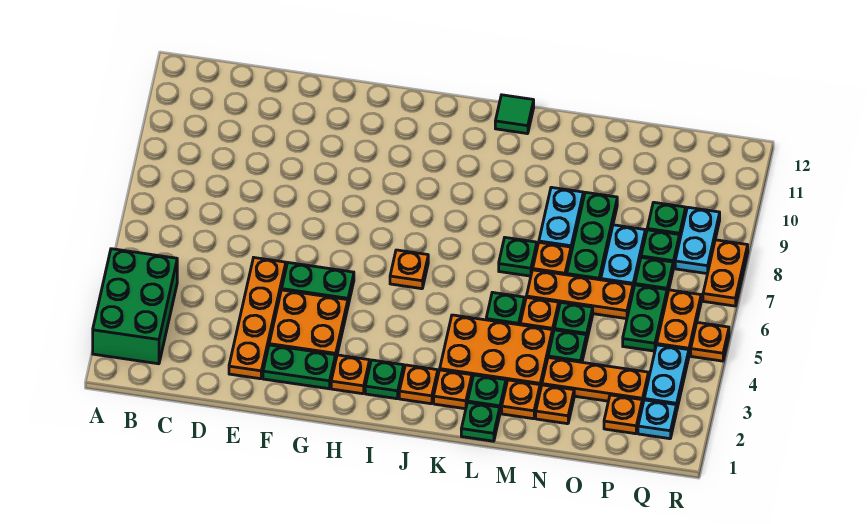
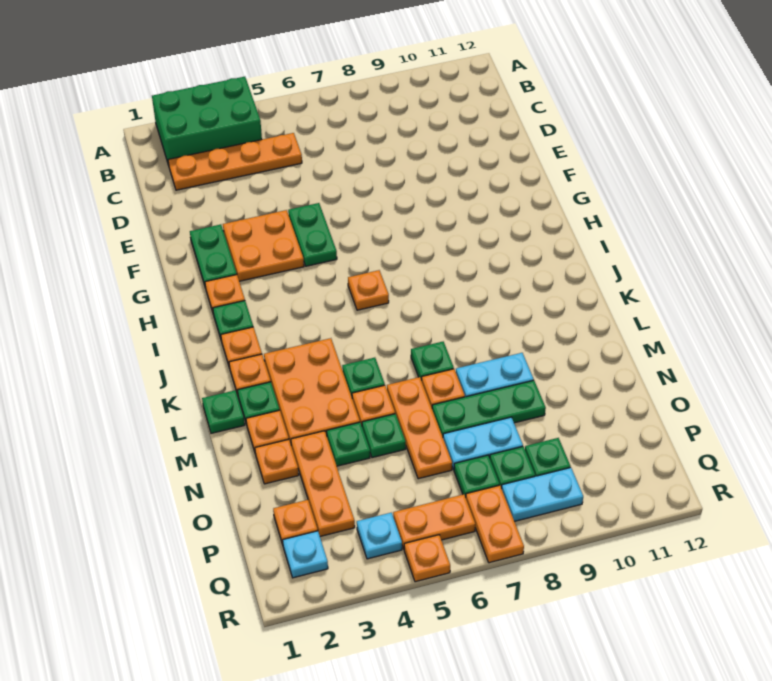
orange 1x4 plate [229,258,286,379] -> orange 1x4 plate moved to [168,133,302,190]
green 1x1 tile [495,95,534,134] -> none
green 1x2 plate [623,285,667,351] -> none
cyan 1x2 plate [644,345,689,411] -> cyan 1x1 plate [357,513,402,559]
orange 1x2 plate [703,240,748,306] -> orange 1x2 plate turned to [466,485,524,563]

